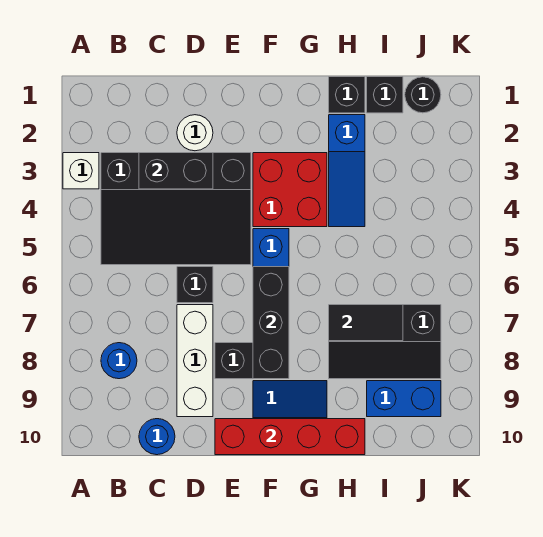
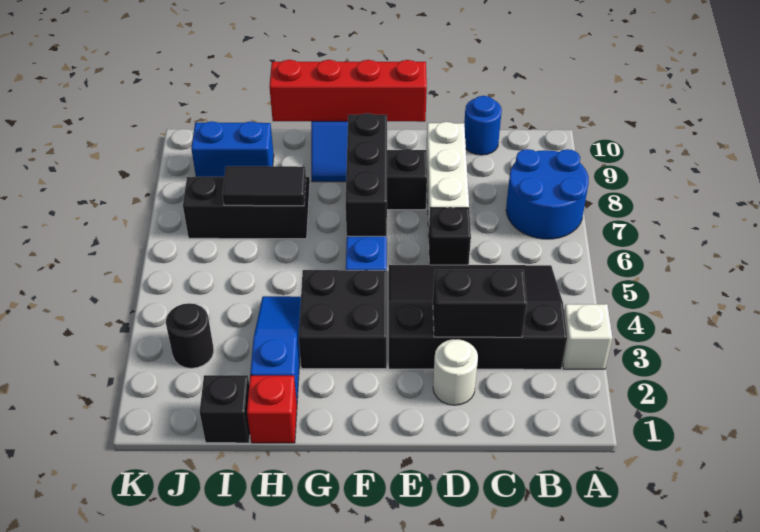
blue 1x1 round brick [101,343,137,379] -> blue 2x2 round brick [506,149,589,239]
red 2x2 brick [253,153,327,227] -> black 2x2 brick [299,270,387,369]
black 1x1 brick [329,77,365,113] -> red 1x1 brick [247,375,297,443]
black 1x1 round brick [405,77,441,113] -> black 1x1 round brick moved to [166,303,214,368]

